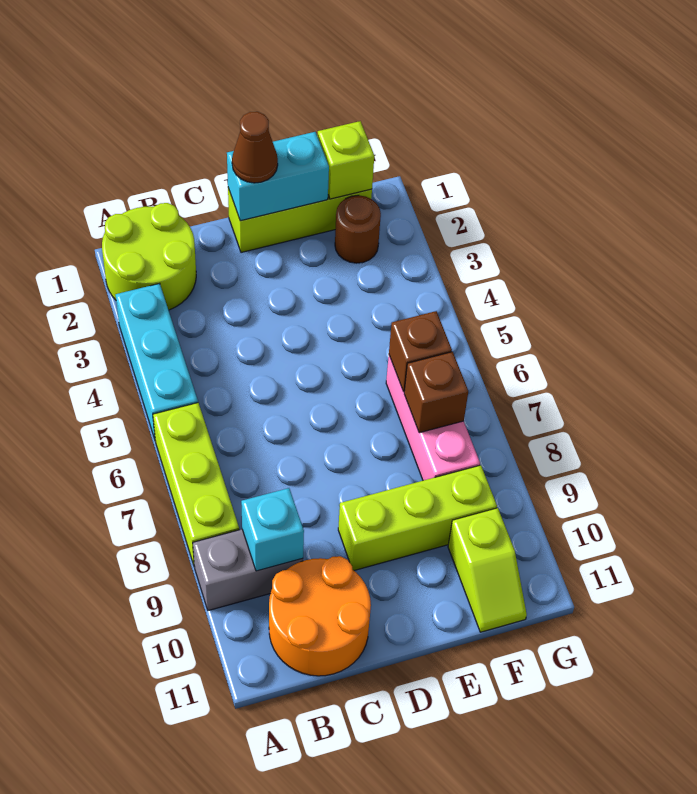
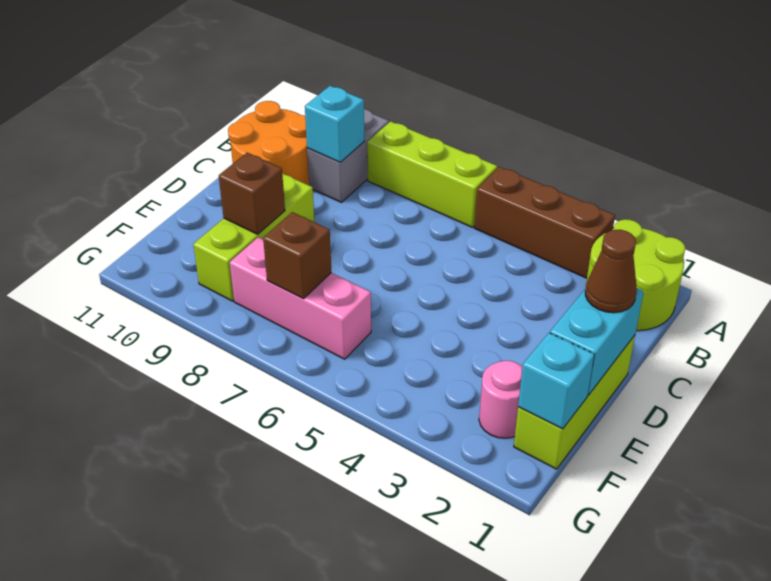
cyan 1x3 brick [116,283,198,439] -> brown 1x3 brick [475,167,615,278]
lime 1x1 brick [318,121,374,199] -> cyan 1x1 brick [518,333,594,429]
brown 1x1 round brick [335,195,381,263] -> pink 1x1 round brick [479,361,523,438]
brown 1x1 brick [389,311,452,392] -> brown 1x1 brick moved to [219,153,285,234]
lime 1x2 slope [448,508,527,632] -> none

